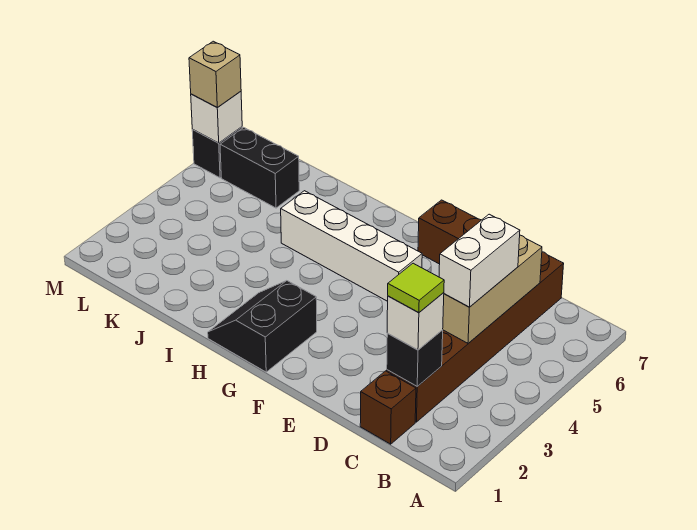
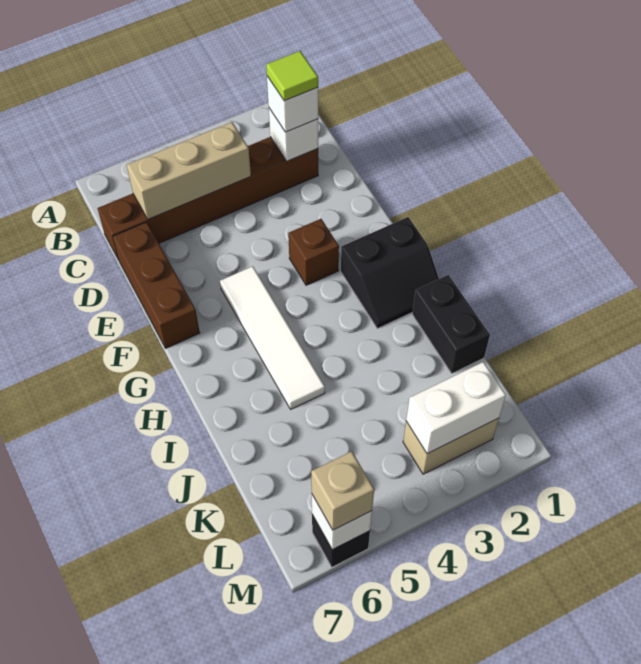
brown 1x1 brick [360,371,416,444] -> brown 1x1 brick moved to [288,219,339,285]
black 1x1 brick [387,330,443,386] -> white 1x1 brick [269,108,318,161]
white 1x2 brick [439,214,520,307] -> white 1x2 brick moved to [406,362,506,454]
white 1x4 brick [281,191,422,301] -> white 1x4 tile [220,266,325,409]
black 1x2 brick [220,127,299,208] -> black 1x2 brick moved to [412,275,490,373]
none -> tan 1x2 brick [403,418,499,474]

